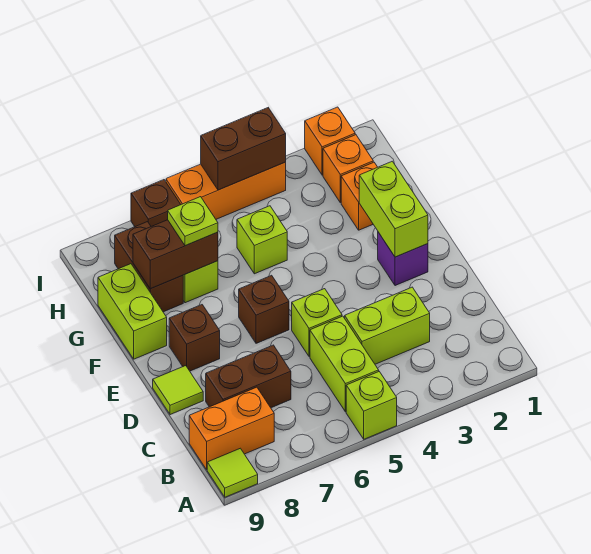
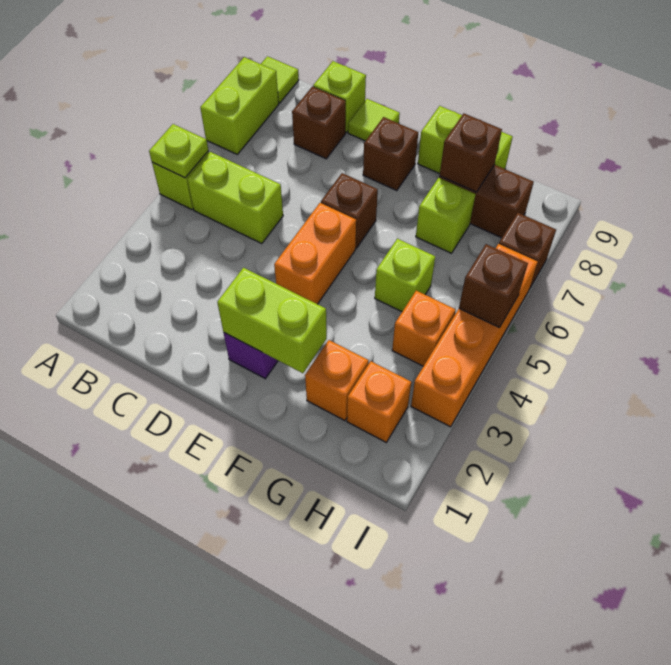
orange 1x2 brick [189,387,274,470] -> orange 1x2 brick moved to [274,203,356,304]
lime 1x2 brick [345,287,430,364] -> lime 1x2 brick moved to [200,57,279,154]
brown 1x2 brick [206,345,291,408] -> brown 1x1 brick [292,86,346,159]
lime 1x1 brick [292,289,342,357] -> lime 1x1 brick moved to [313,61,366,132]
brown 1x2 brick [133,220,218,289] -> brown 1x1 brick [440,114,502,192]
lime 1x1 plate [168,197,218,246] -> lime 1x1 plate moved to [149,124,208,178]
orange 1x1 brick [305,107,355,175] -> orange 1x1 brick moved to [392,291,456,366]
orange 1x3 brick [166,162,286,219] -> orange 1x4 brick [411,244,537,427]
brown 1x2 brick [201,108,286,190] -> brown 1x1 brick [459,244,528,328]

